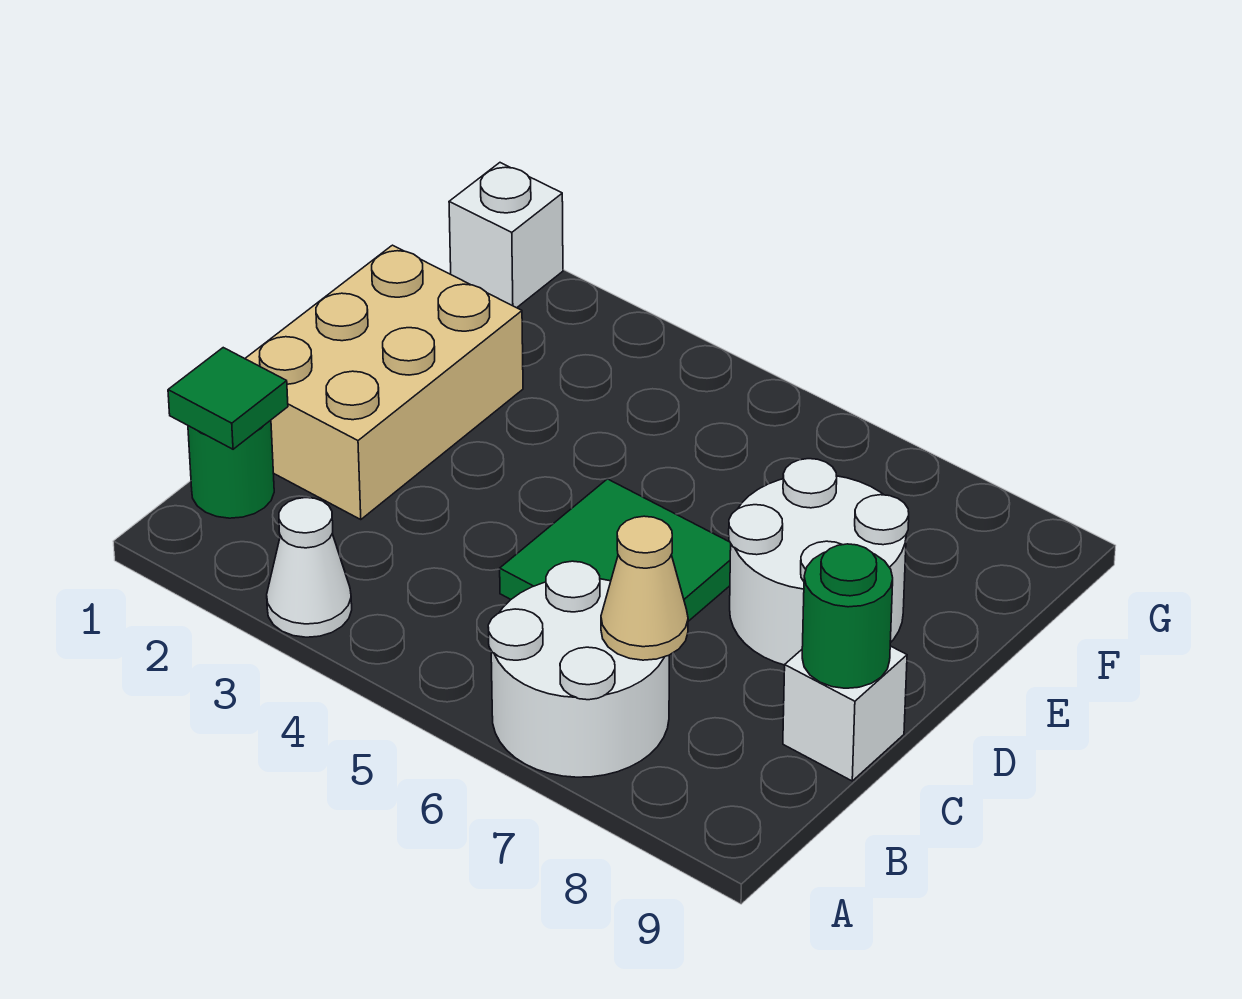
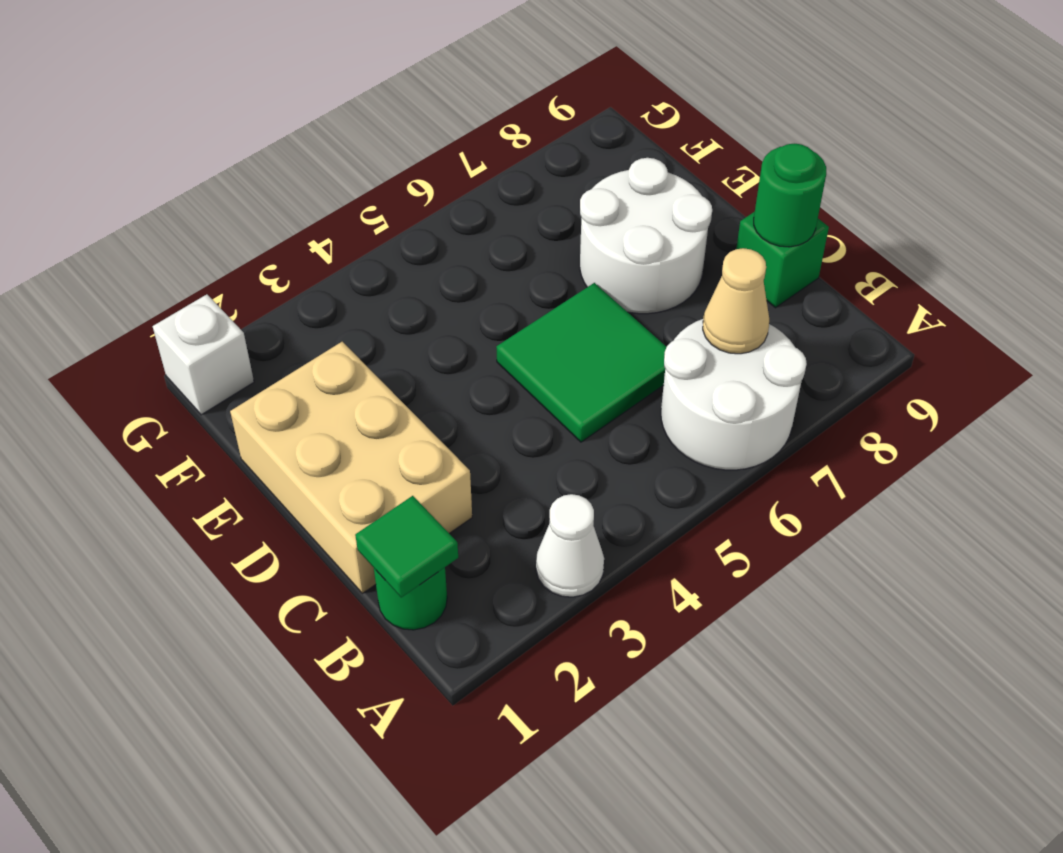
white 1x1 brick [783,646,907,781] -> green 1x1 brick [736,212,829,308]

